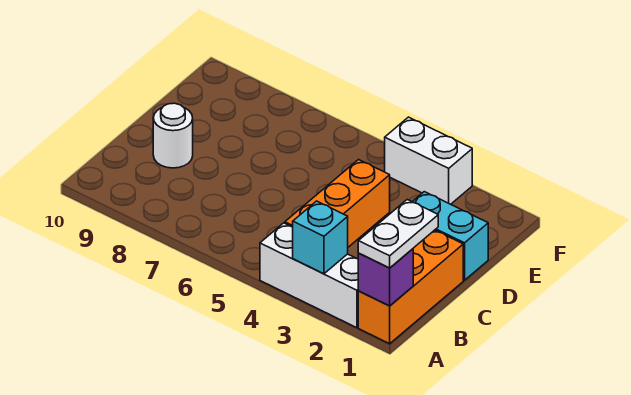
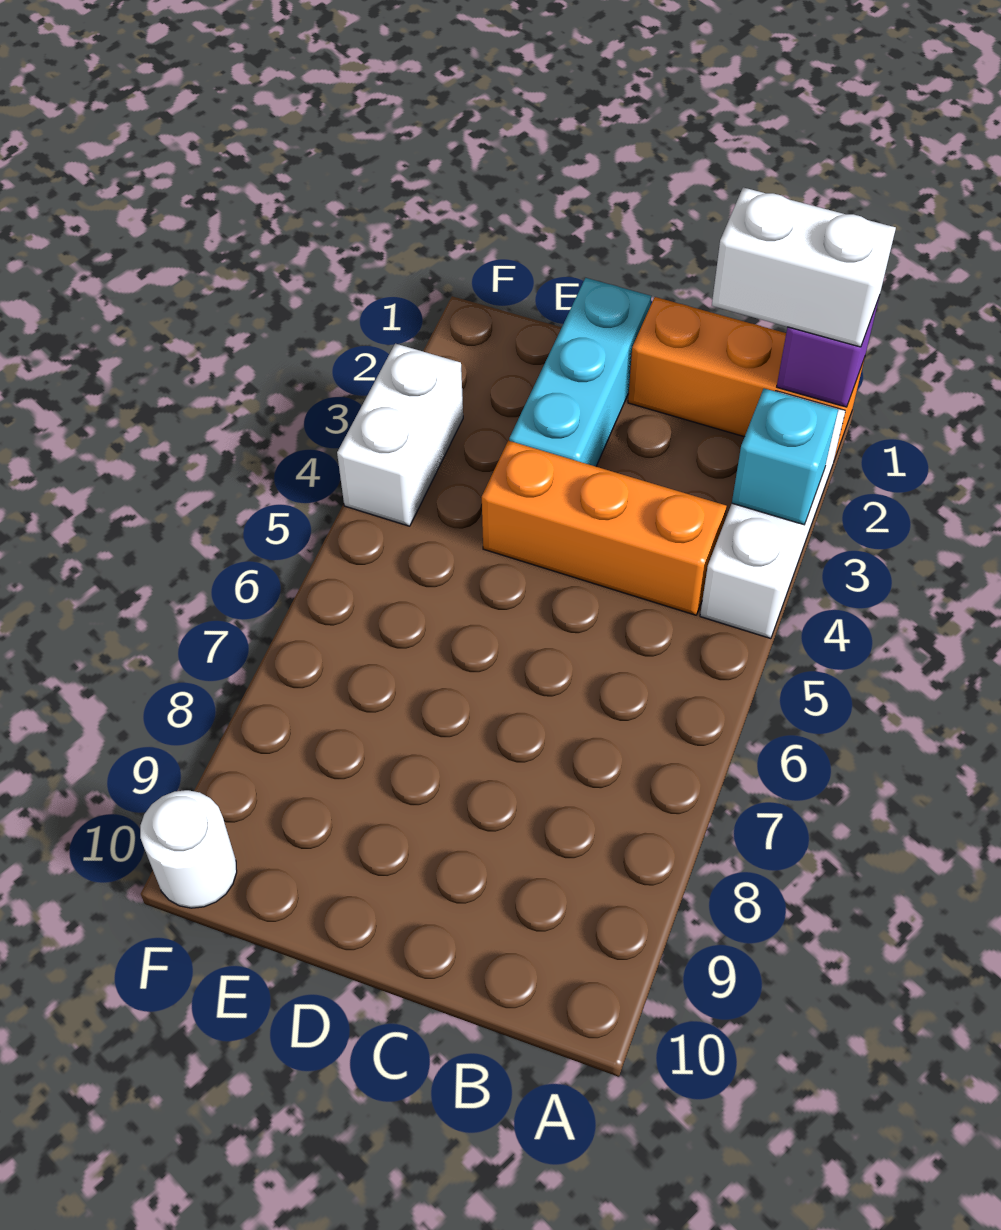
white 1x2 plate [358,200,438,268] -> white 1x2 brick [712,187,896,347]
white 1x1 round brick [153,103,193,168] -> white 1x1 round brick moved to [140,790,237,908]
cyan 1x2 brick [412,192,488,280] -> cyan 1x3 brick [509,278,651,467]

